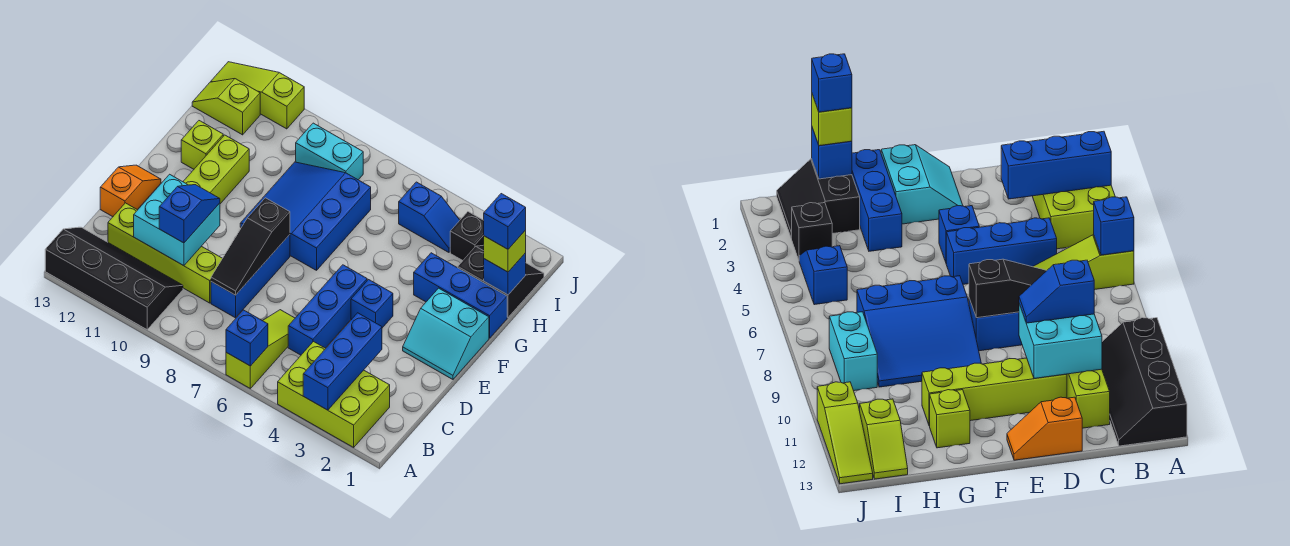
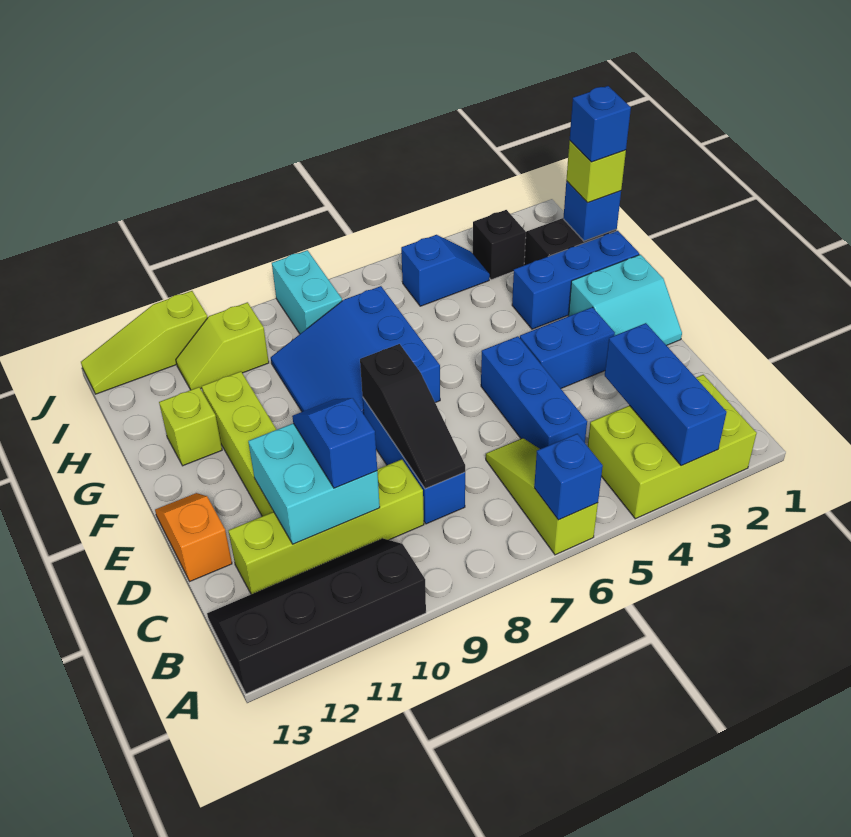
blue 1x1 brick [351,280,393,328] -> blue 1x2 brick [520,307,615,388]
cyan 1x2 brick [296,123,363,180] -> cyan 1x2 brick turned to [272,250,342,334]
lime 1x2 slope [192,79,260,135] -> lime 1x2 slope moved to [176,302,269,390]

